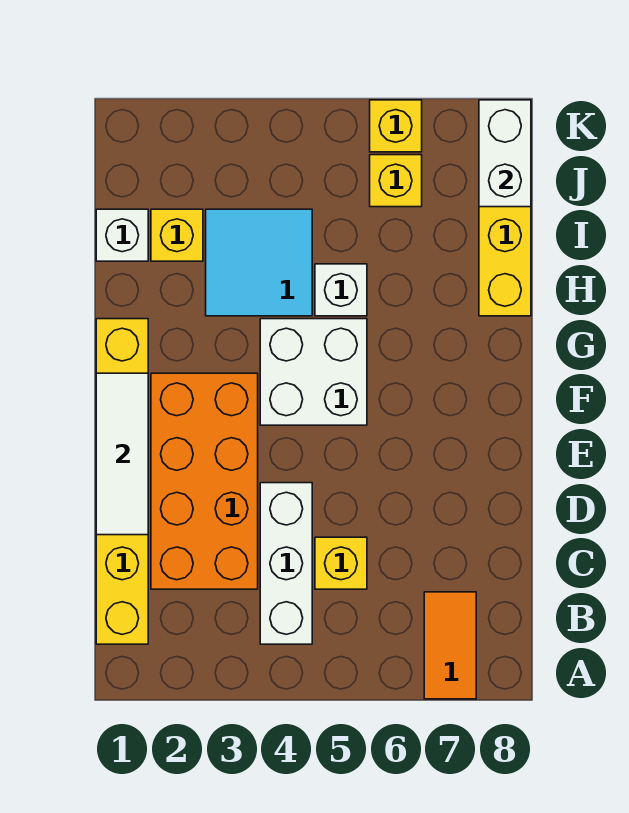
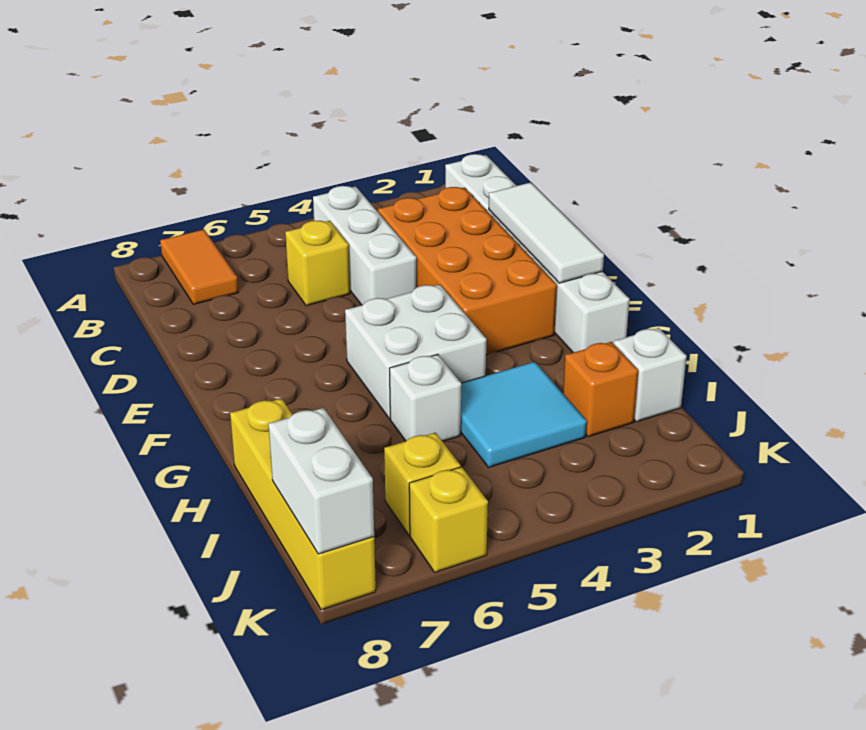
yellow 1x6 brick [96,319,148,644] -> white 1x6 brick [445,154,629,353]
yellow 1x1 brick [151,209,203,261] -> orange 1x1 brick [563,342,638,437]

